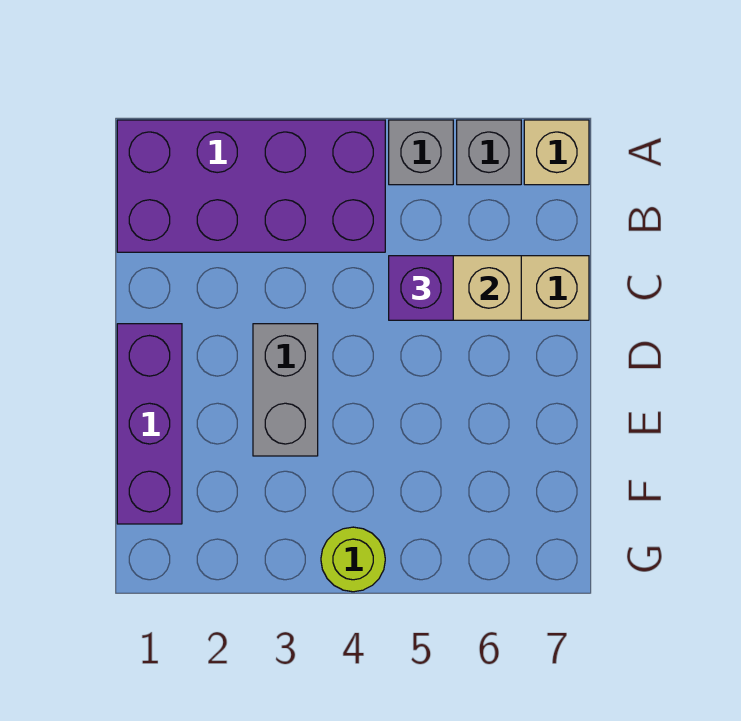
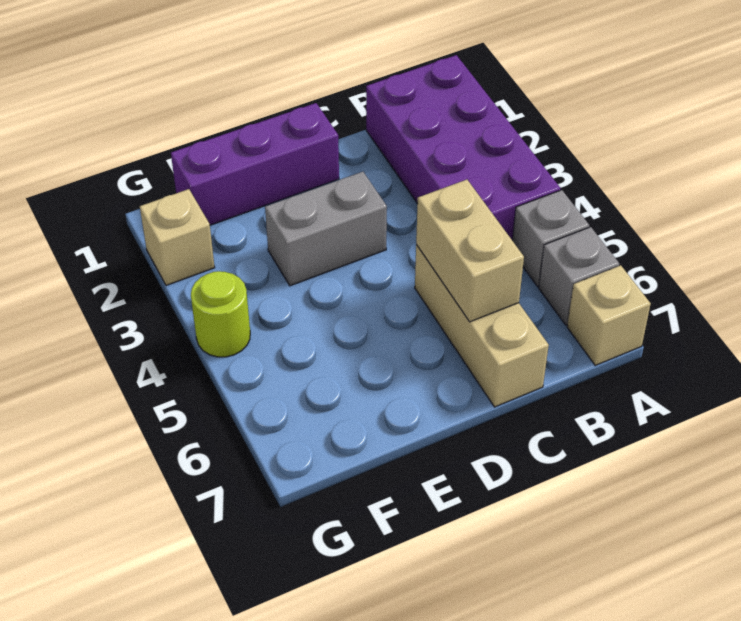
purple 1x1 brick [389,256,453,320] -> none
none -> tan 1x1 brick [140,189,215,285]

